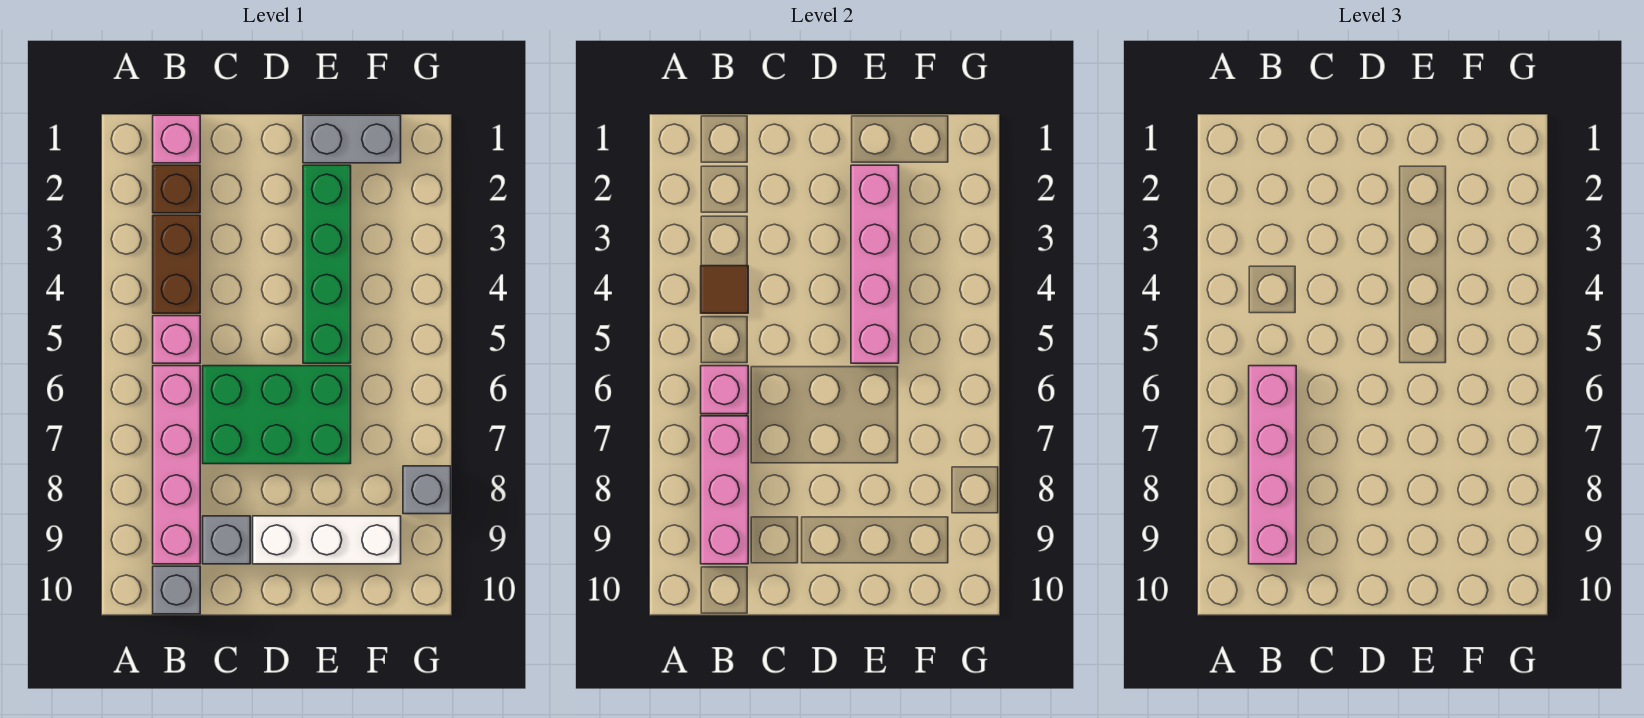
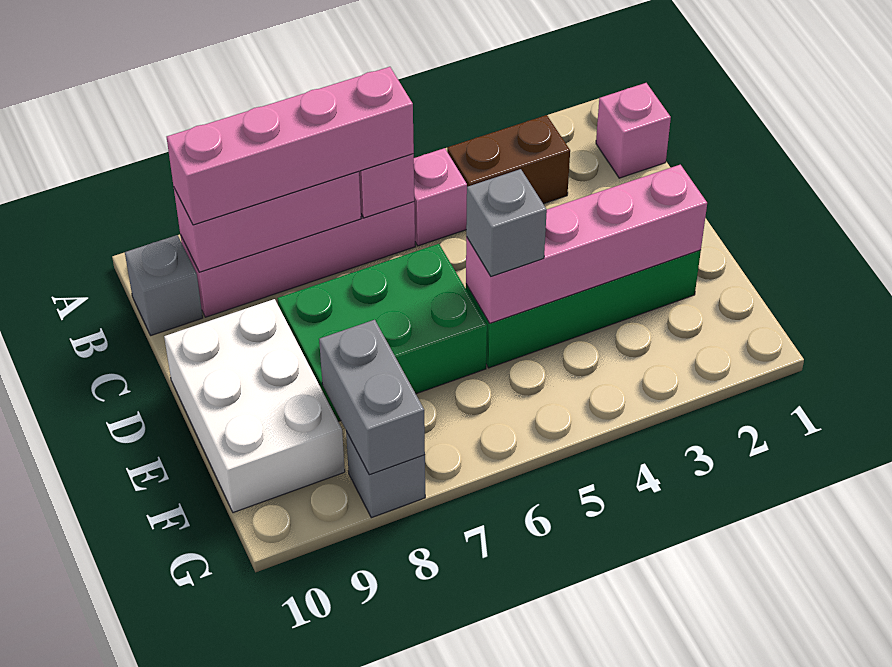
brown 1x1 brick [153,165,200,213] -> none
brown 1x1 tile [701,266,748,313] -> none
green 2x3 brick [203,366,351,464] -> green 2x3 brick turned to [277,244,487,421]
grey 1x1 brick [203,516,250,564] -> grey 1x1 brick moved to [466,169,547,276]
white 1x3 brick [253,516,401,564] -> white 2x3 brick [164,299,345,513]
grey 1x2 brick [303,115,401,163] -> grey 1x2 brick moved to [319,320,425,475]

